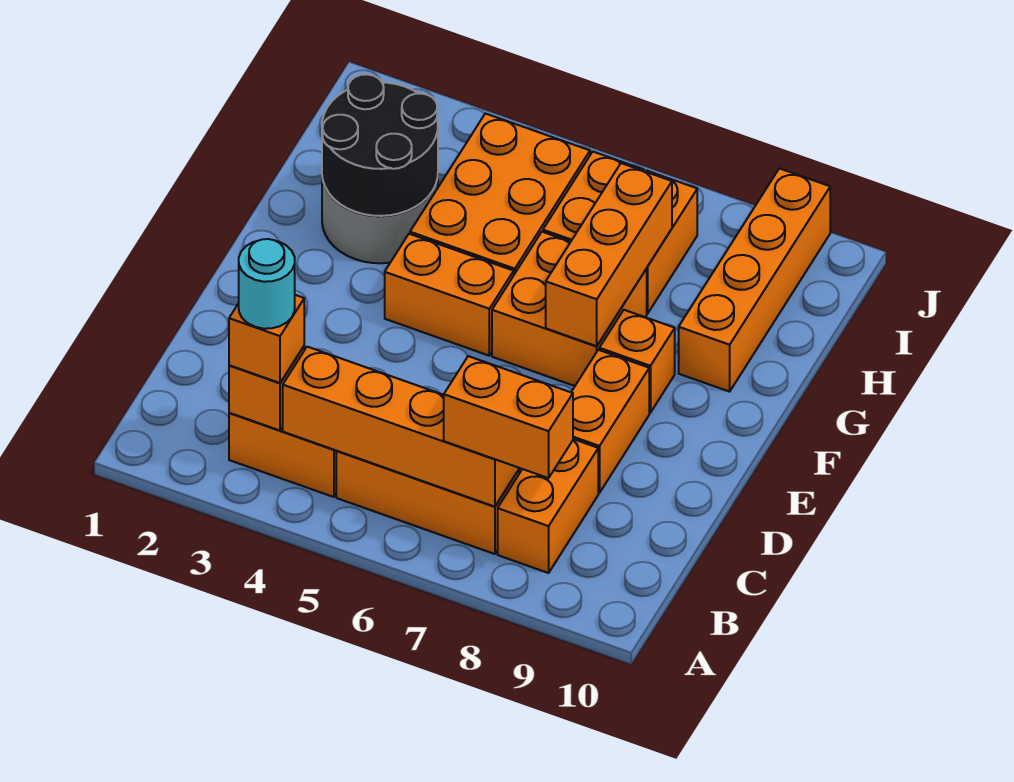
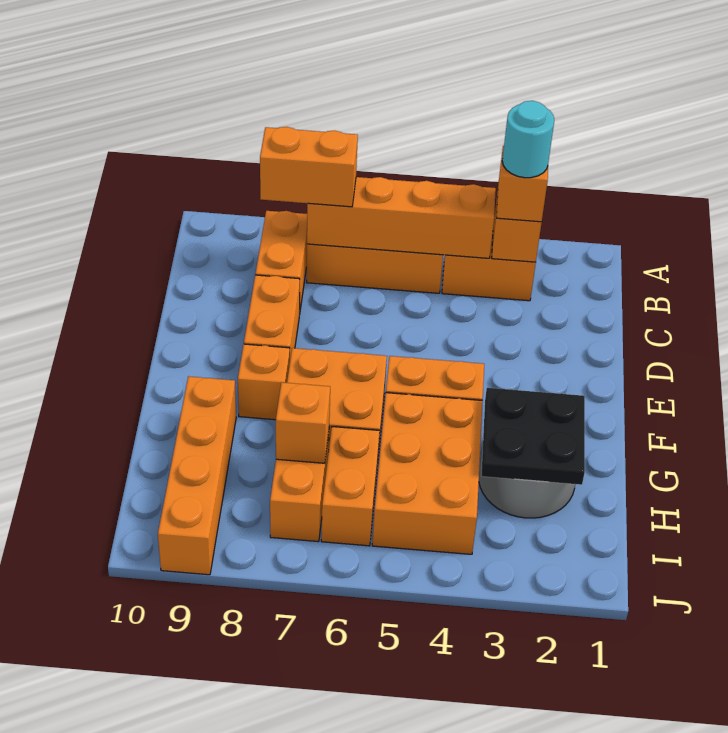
orange 1x3 brick [546,163,672,346] -> orange 1x1 brick [276,382,330,463]
black 2x2 round brick [322,74,438,216] -> black 2x2 plate [482,388,585,485]

